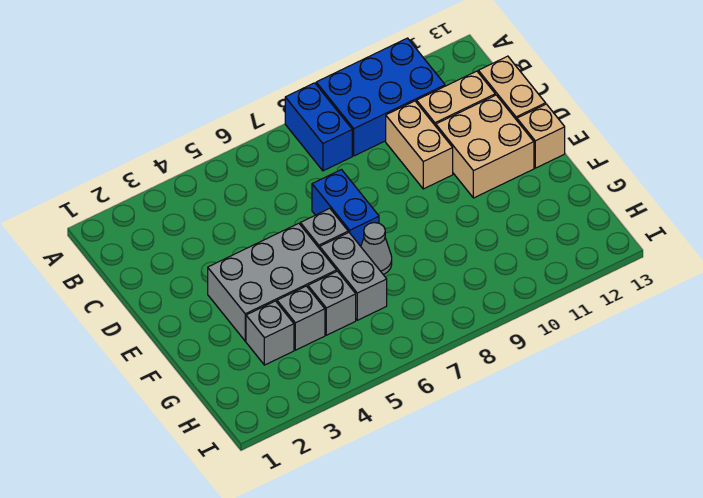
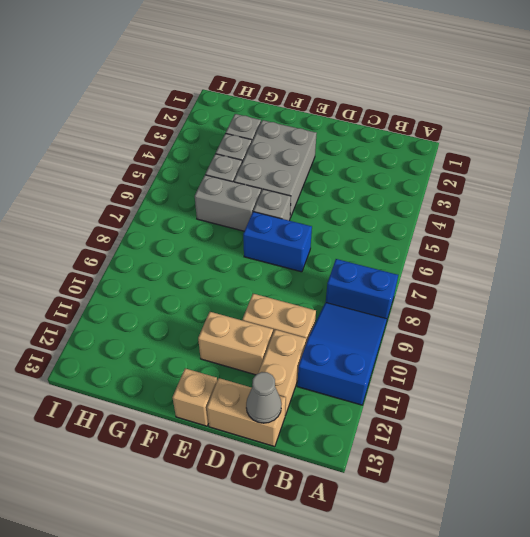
blue 2x3 brick [316,38,445,156] -> blue 2x3 slope [297,303,387,405]
tan 2x2 brick [436,95,534,198] -> tan 1x2 brick [198,312,273,375]
grey 1x1 cone [361,223,392,275] -> grey 1x1 cone moved to [246,372,282,423]

